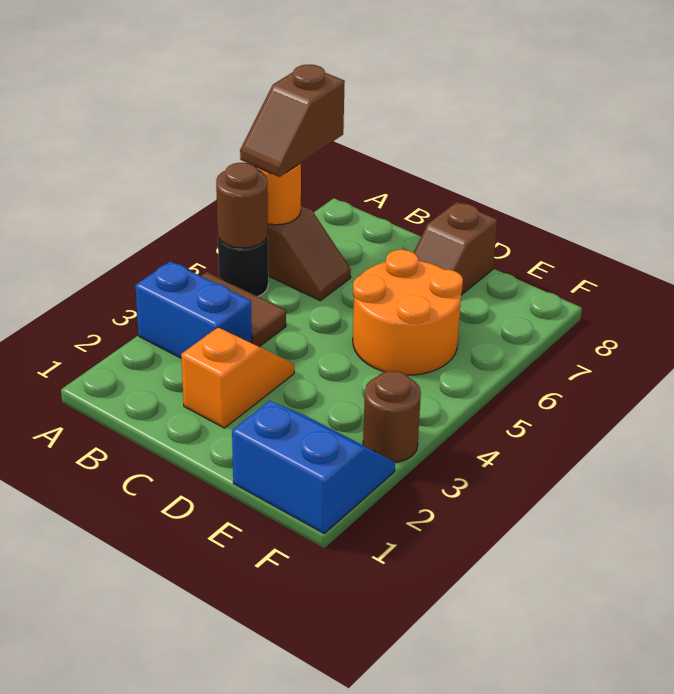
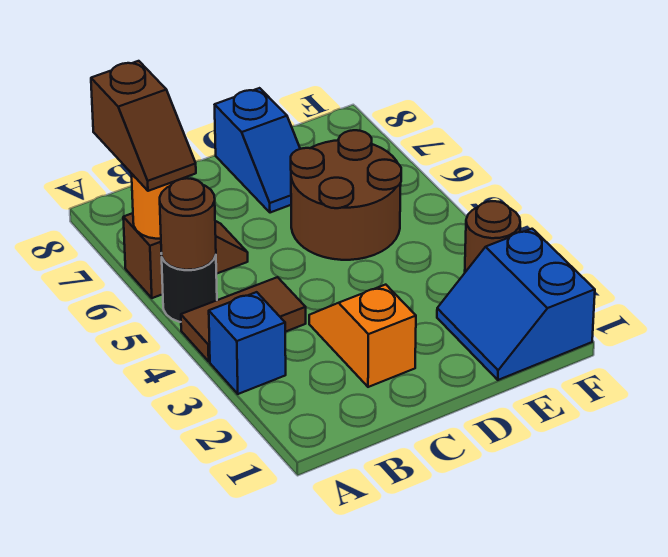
blue 1x2 brick [135,261,252,358] -> blue 1x1 brick [209,292,286,394]
orange 2x2 round brick [353,250,463,375] -> brown 2x2 round brick [291,130,401,260]
brown 1x2 slope [413,202,497,295] -> blue 1x2 slope [215,88,300,213]
blue 2x2 slope [232,401,395,533] -> blue 2x2 slope turned to [437,229,595,380]

